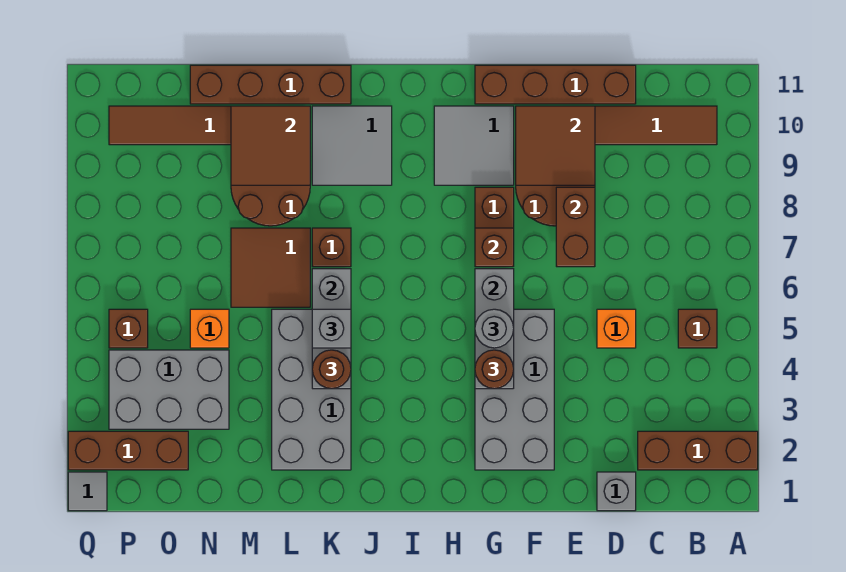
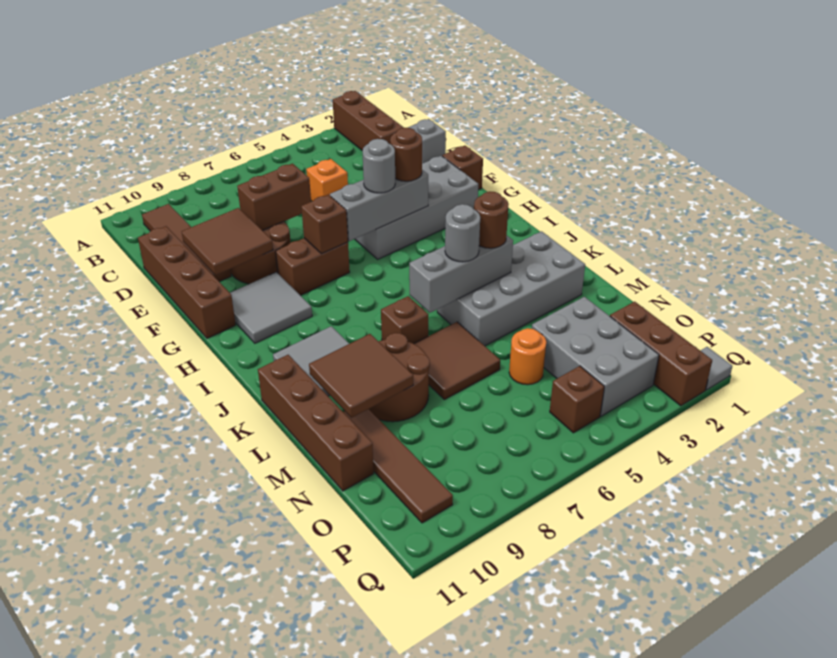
brown 1x1 brick [678,309,717,348] -> brown 1x1 brick moved to [442,146,483,190]
grey 1x1 brick [312,309,351,348] -> grey 1x1 round brick [445,204,480,262]
orange 1x1 brick [190,309,229,348] -> orange 1x1 round brick [509,328,546,385]

